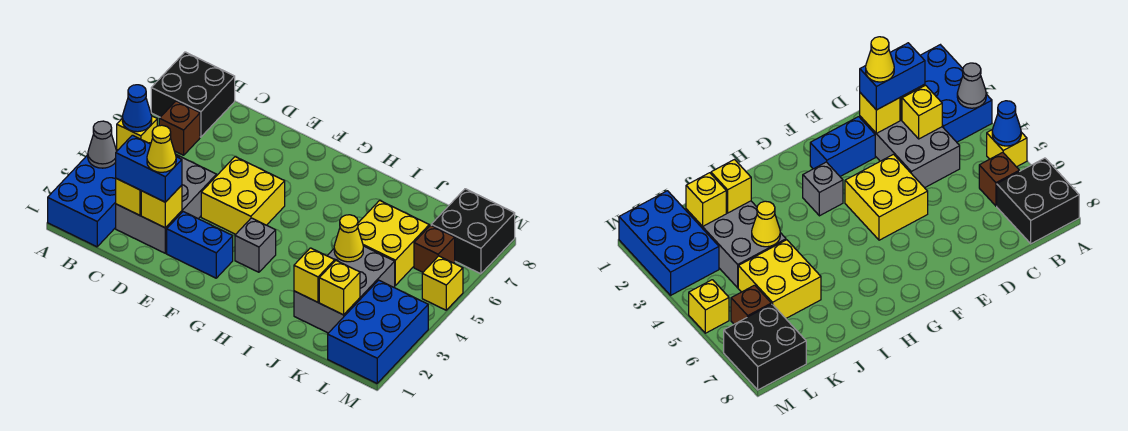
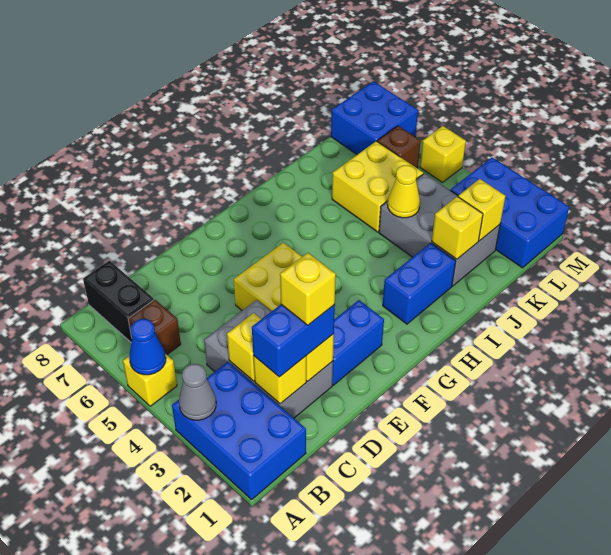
black 2x2 brick [151,52,235,137] -> black 1x2 brick [83,261,154,342]
yellow 1x1 cone [147,125,176,172] -> yellow 1x1 brick [280,253,336,325]
grey 1x1 brick [235,218,276,272] -> none
none -> blue 1x2 brick [383,243,456,324]
black 2x2 brick [431,189,515,274] -> blue 2x2 brick [331,81,418,155]

